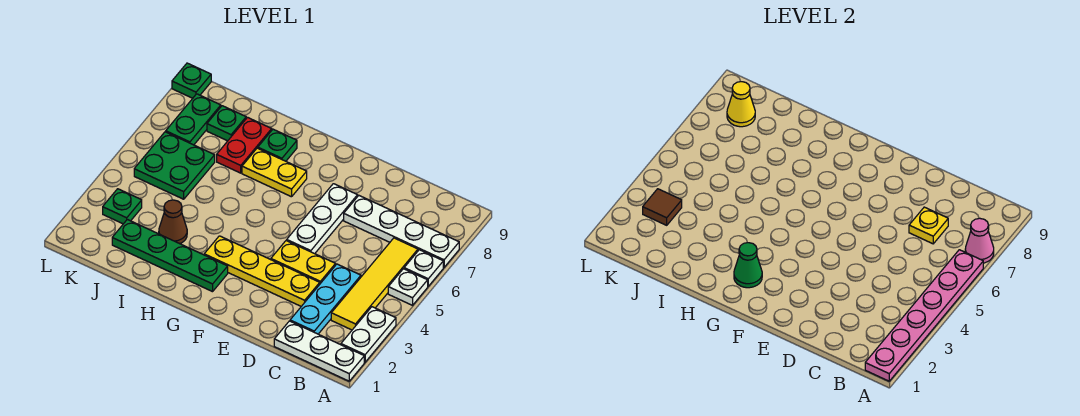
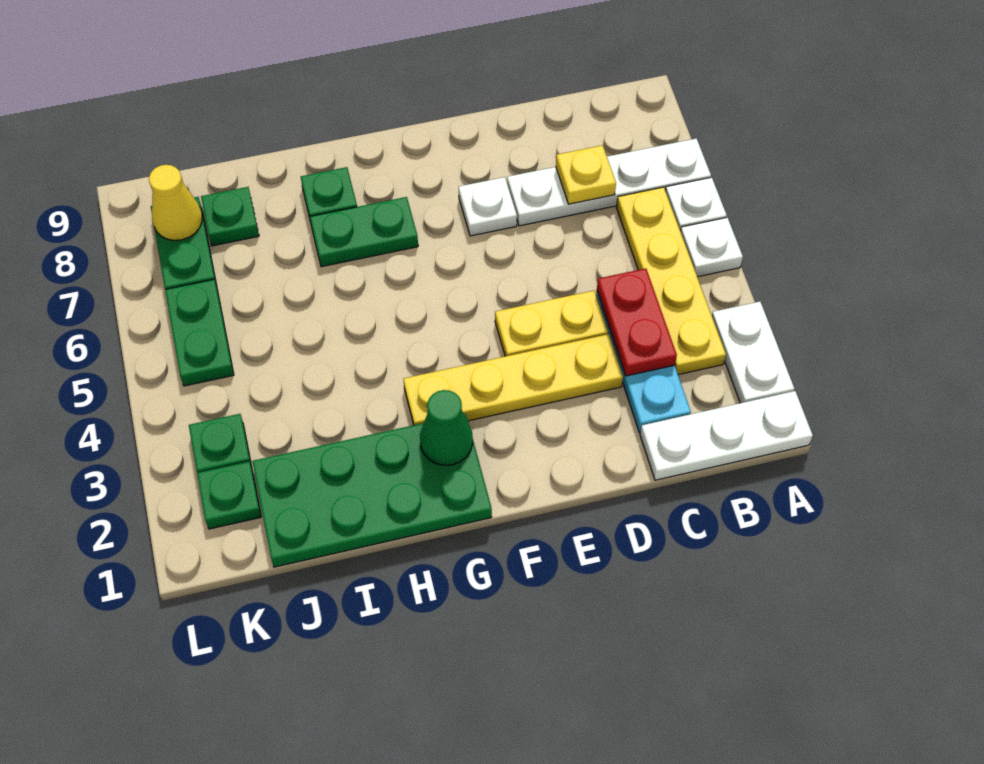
pink 1x6 plate [865,250,983,381] -> none
pink 1x1 cone [965,218,994,263] -> none
yellow 1x4 tile [331,238,418,330] -> yellow 1x4 plate [616,187,726,375]
white 1x3 plate [287,184,358,254] -> white 1x1 plate [459,177,517,236]
green 1x4 plate [112,219,228,292] -> green 2x4 plate [252,414,492,567]
yellow 1x2 plate [242,148,307,197] -> green 1x2 plate [310,197,418,267]
brown 1x1 cone [159,200,187,244] -> none
red 1x2 plate [217,117,272,173] -> red 1x2 plate moved to [597,268,677,376]
green 2x2 plate [134,132,215,199] -> green 1x2 plate [165,280,234,386]
brown 1x1 tile [643,189,682,225] -> none
green 1x1 plate [172,63,211,98] -> green 1x1 plate moved to [197,461,261,529]

